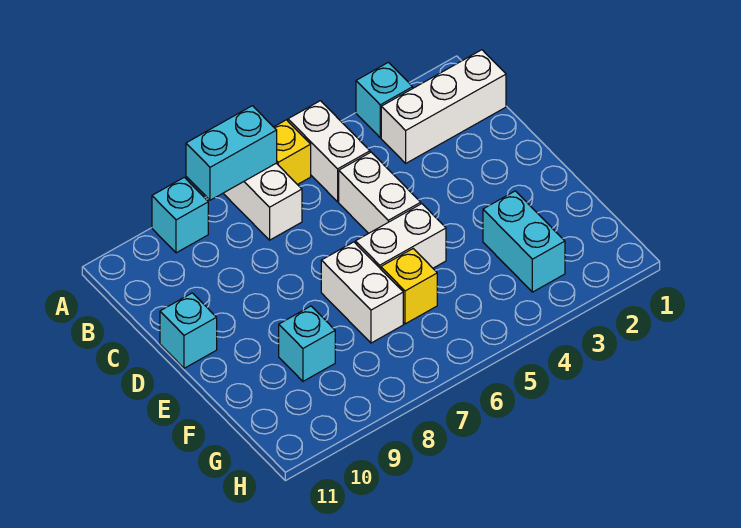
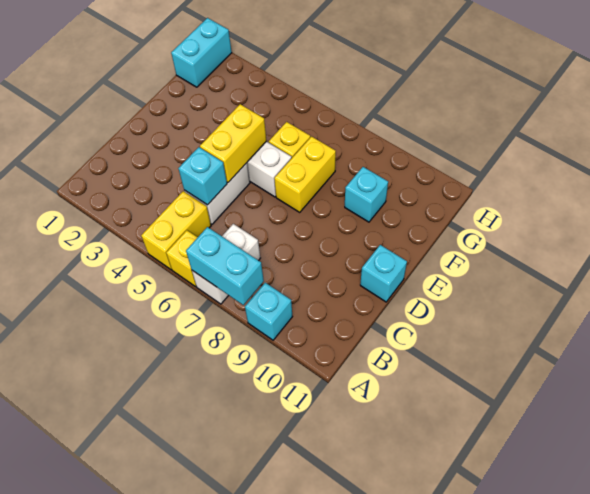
cyan 1x1 brick [356,62,413,138] -> cyan 1x1 brick moved to [178,147,227,205]
white 1x2 brick [288,101,370,202] -> yellow 1x2 brick [141,191,211,270]
white 1x3 brick [381,50,506,163] -> none
none -> yellow 1x2 brick [200,104,266,182]
white 1x2 brick [321,242,403,343] -> yellow 1x2 brick [274,137,336,212]
cyan 1x2 brick [483,191,565,292] -> cyan 1x2 brick moved to [171,18,232,87]

